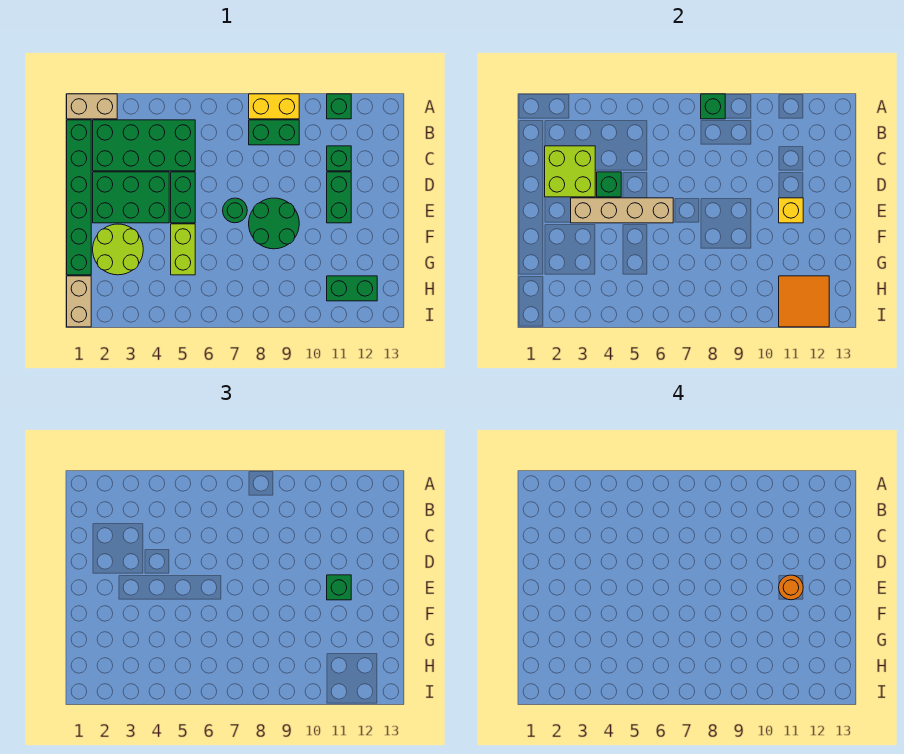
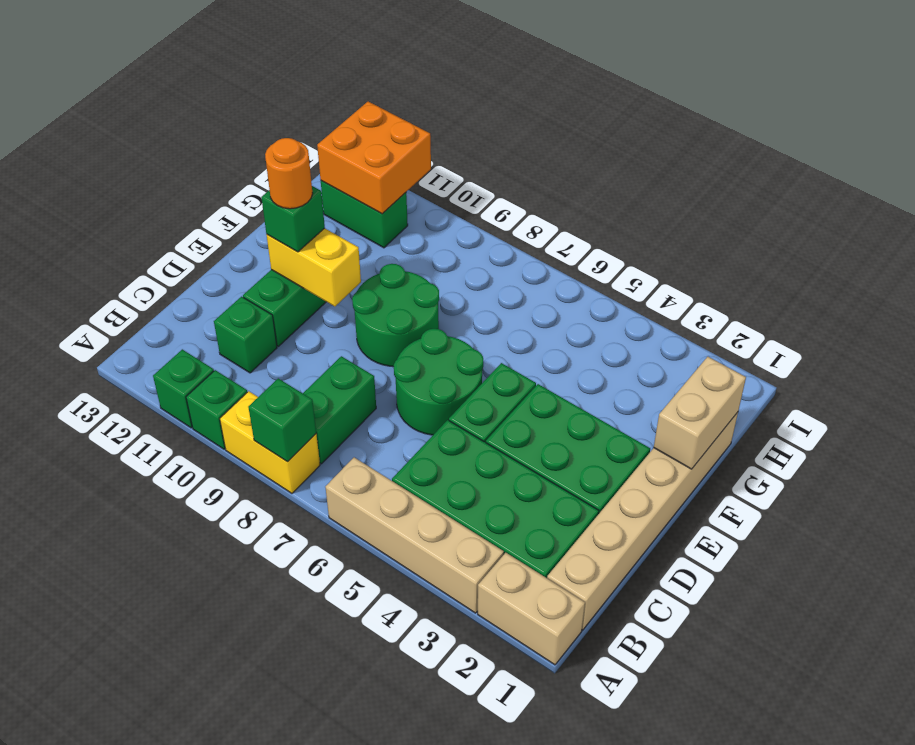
green 1x6 brick [67,120,91,275] -> tan 1x6 brick [547,412,738,630]
green 1x2 brick [249,120,299,145] -> green 1x2 brick turned to [303,356,376,464]
lime 2x2 brick [545,146,595,197] -> none
green 1x1 brick [597,172,621,197] -> green 1x1 brick moved to [186,370,247,449]
tan 1x4 brick [571,198,673,223] -> tan 1x4 brick moved to [325,457,504,613]
green 1x1 round brick [223,198,247,223] -> green 2x2 round brick [394,329,483,435]
yellow 1x1 brick [779,198,803,223] -> yellow 1x2 brick [267,228,361,306]
lime 2x2 round brick [93,224,143,275] -> none
lime 1x2 brick [171,224,195,275] -> none
tan 1x2 brick [67,276,91,327] -> tan 1x2 brick moved to [654,357,746,469]
orange 2x2 tile [779,276,829,327] -> orange 2x2 brick [317,102,431,214]

